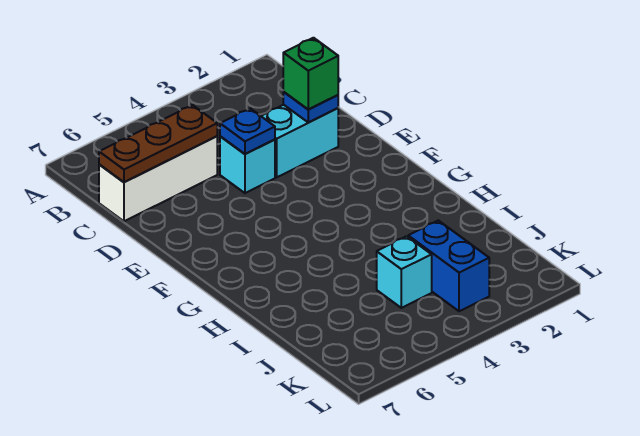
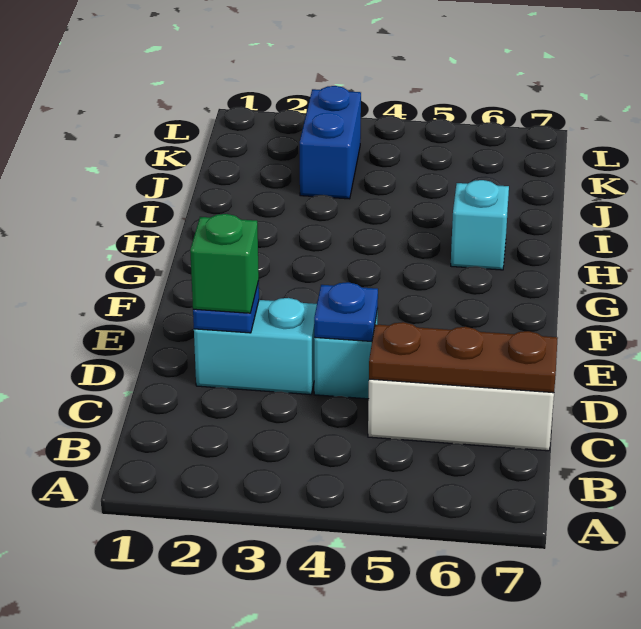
cyan 1x1 brick [377,236,432,308] -> cyan 1x1 brick moved to [451,180,509,270]

